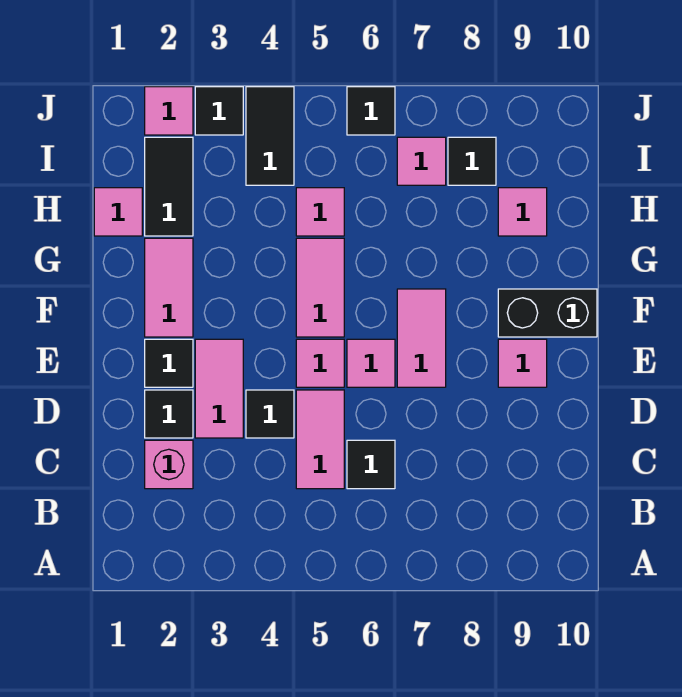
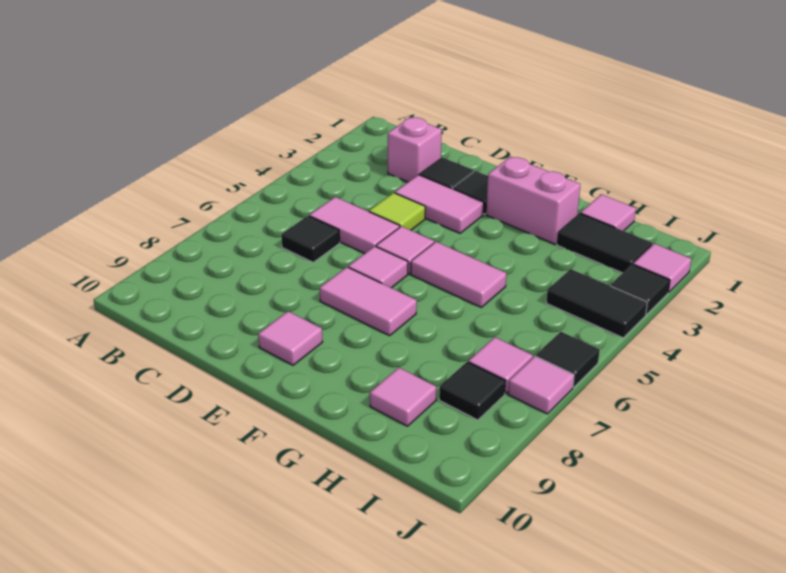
black 1x1 tile [246,390,294,438] -> lime 1x1 tile [369,193,425,230]
pink 1x2 tile [145,238,193,337] -> pink 1x2 brick [486,157,580,244]
black 1x2 brick [498,289,597,337] -> none
pink 1x1 tile [296,188,344,236] -> pink 1x1 tile moved to [508,356,574,414]

